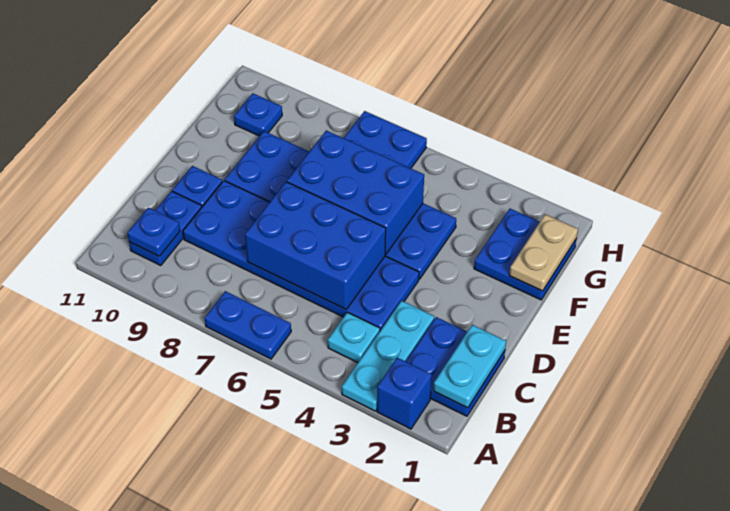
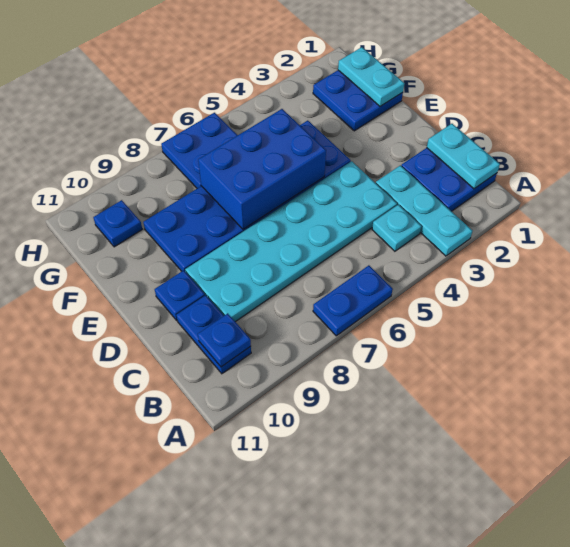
blue 1x1 brick [377,357,432,429] -> none
blue 2x6 plate [183,181,419,330] -> cyan 2x6 plate [185,161,397,322]
blue 2x3 brick [245,182,386,310] -> none
tan 1x2 plate [509,214,578,291] -> cyan 1x2 plate [338,47,404,106]

